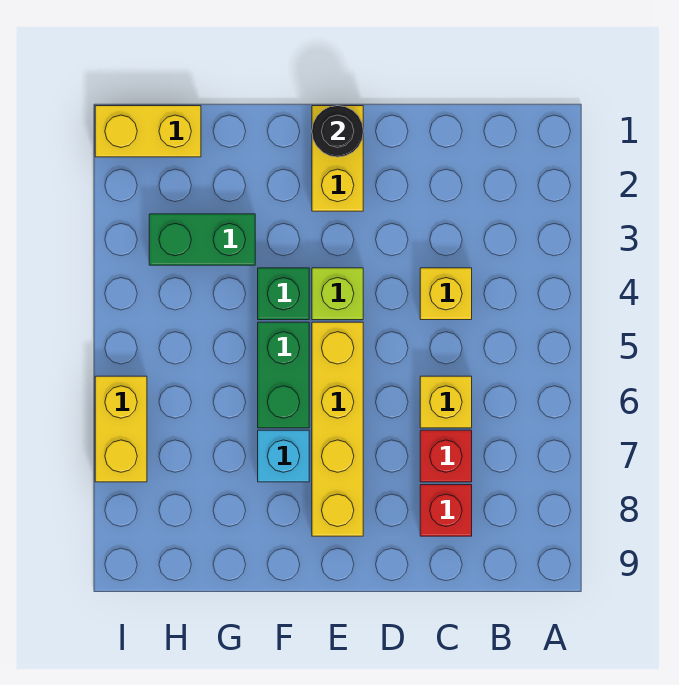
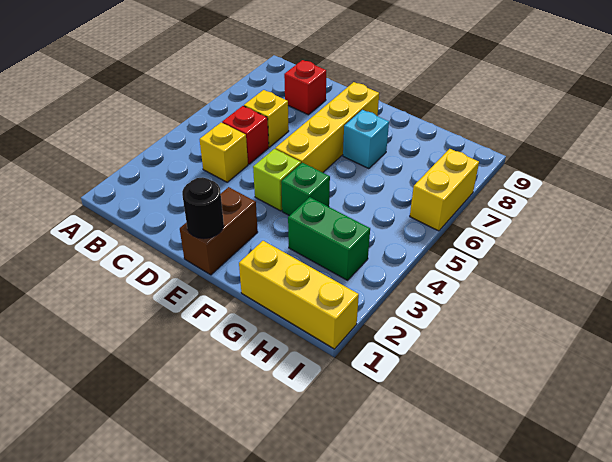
red 1x1 brick [420,430,472,482] -> red 1x1 brick moved to [222,106,269,164]
yellow 1x2 brick [312,106,363,211] -> brown 1x2 brick [180,187,258,275]
green 1x2 brick [258,322,309,428] -> none
yellow 1x2 brick [95,106,201,157] -> yellow 1x3 brick [239,241,359,349]

